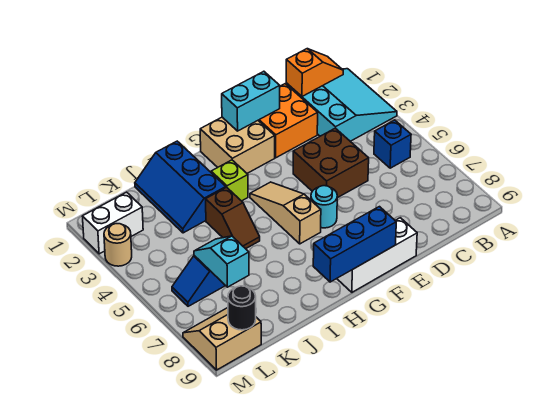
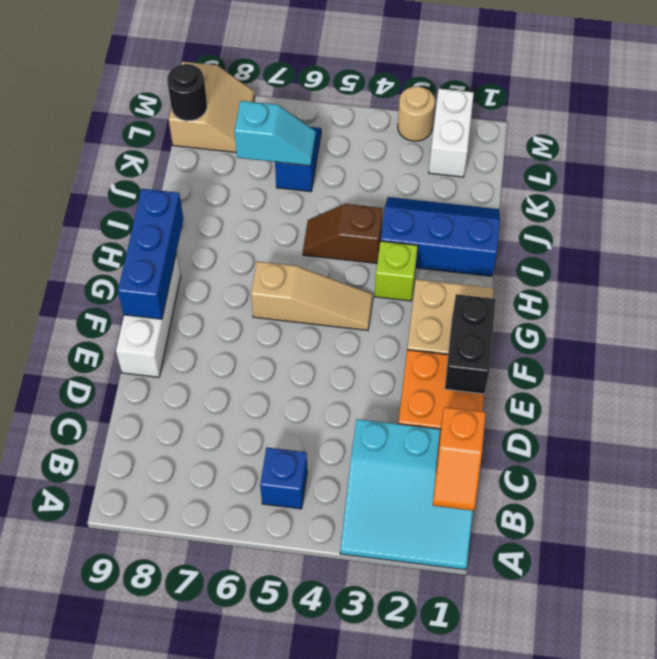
brown 2x2 brick [293,128,369,198] -> none
cyan 1x2 brick [222,71,280,131] -> black 1x2 brick [445,294,496,394]
cyan 1x1 round brick [311,186,337,228] -> none

